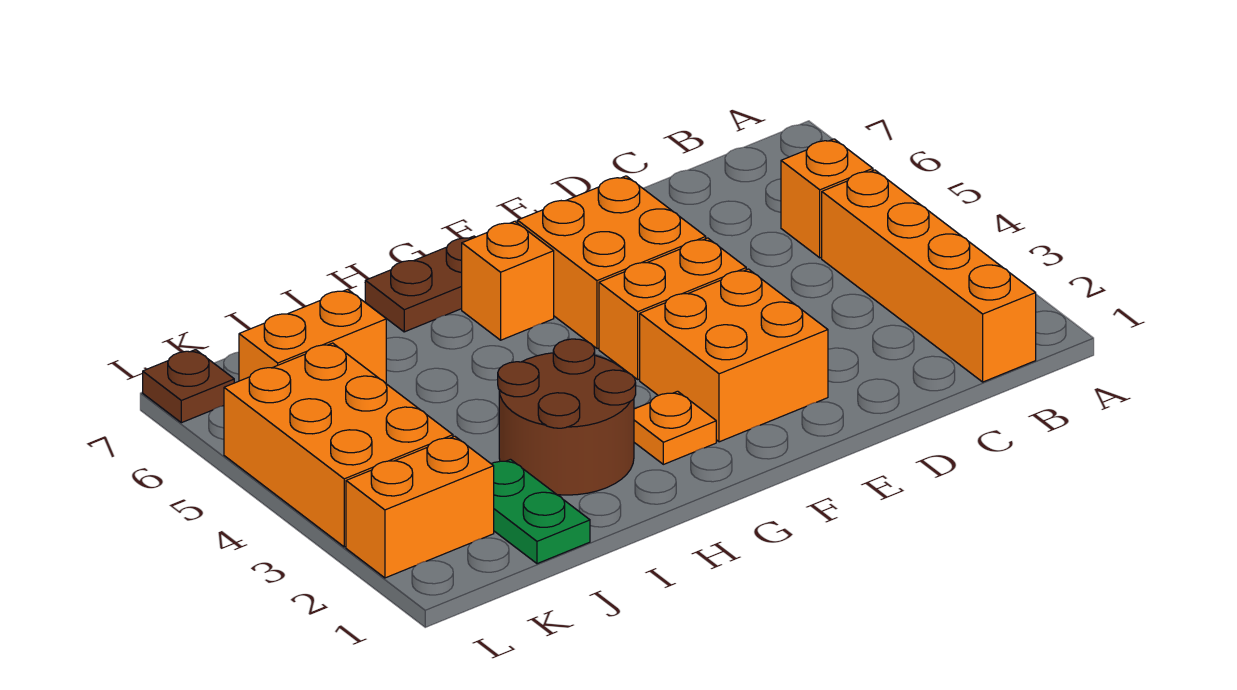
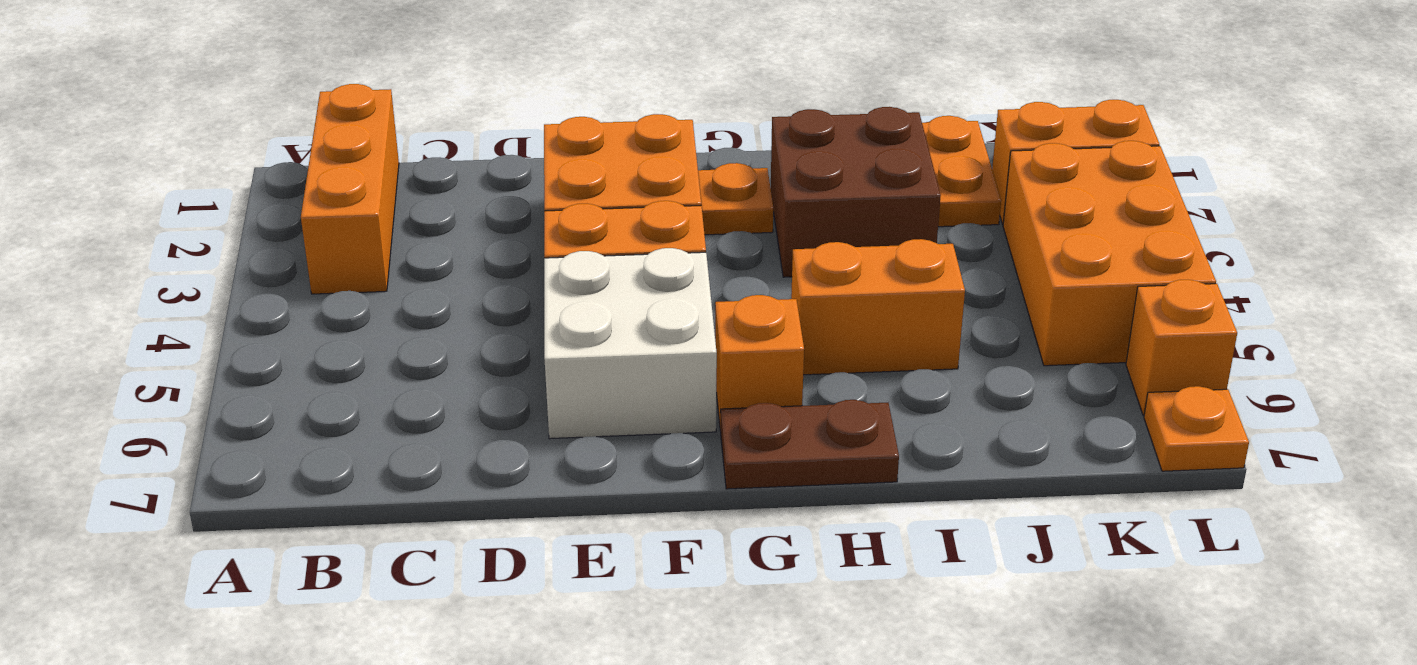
orange 1x4 brick [822,170,1036,382] -> orange 1x3 brick [301,84,399,294]
orange 1x1 brick [781,139,873,258] -> orange 1x1 brick moved to [1126,279,1237,415]
orange 2x2 brick [518,176,706,349] -> white 2x2 brick [544,248,717,439]
brown 2x2 round brick [498,339,636,495] -> brown 2x2 brick [771,107,941,277]
green 1x2 plate [492,459,590,564] -> orange 1x2 plate [922,116,1001,227]
orange 1x2 brick [239,289,386,383] -> orange 1x2 brick moved to [791,239,965,375]
brown 1x1 plate [143,350,234,423] -> orange 1x1 plate [1144,386,1249,471]

